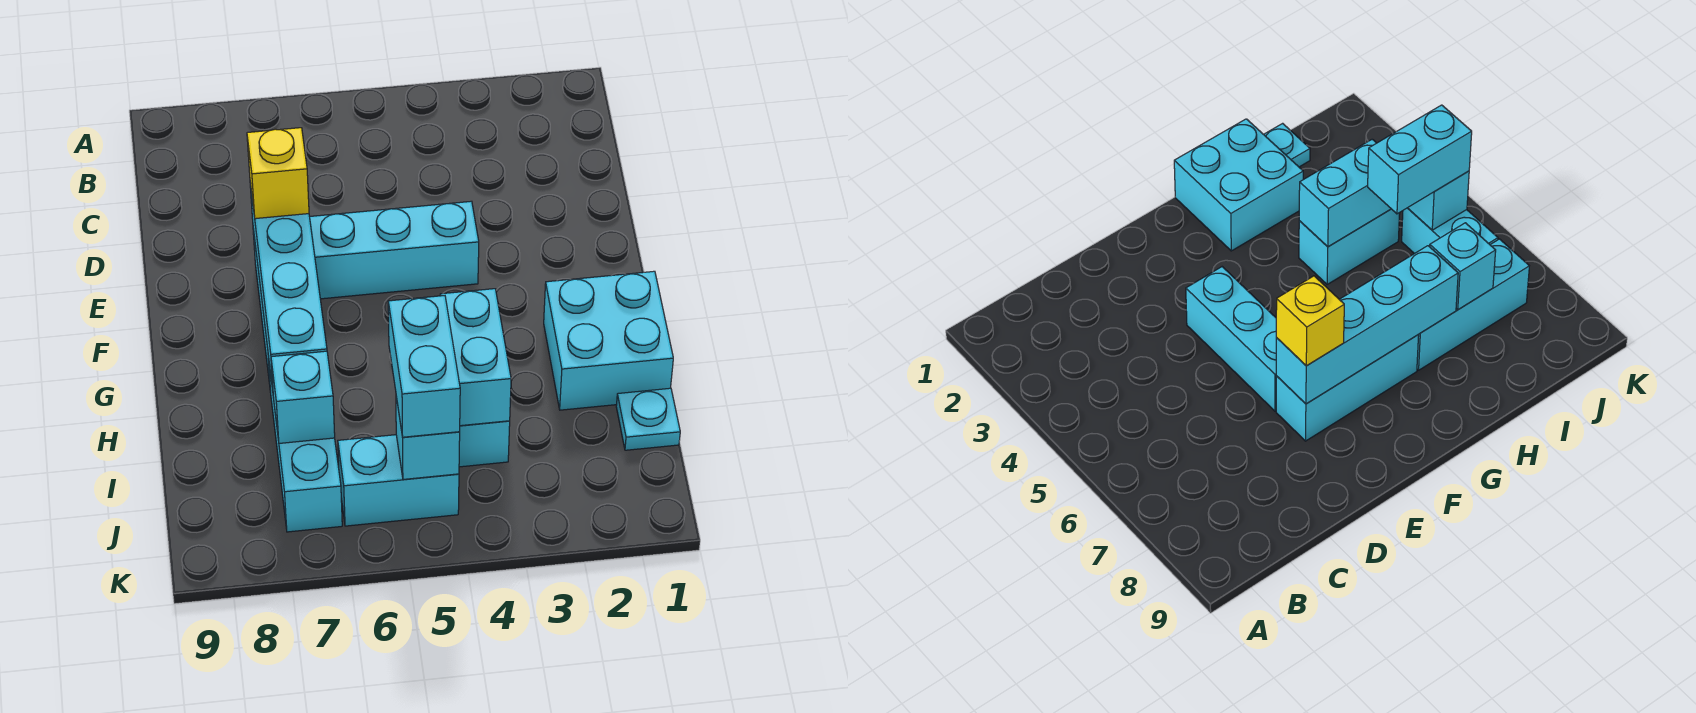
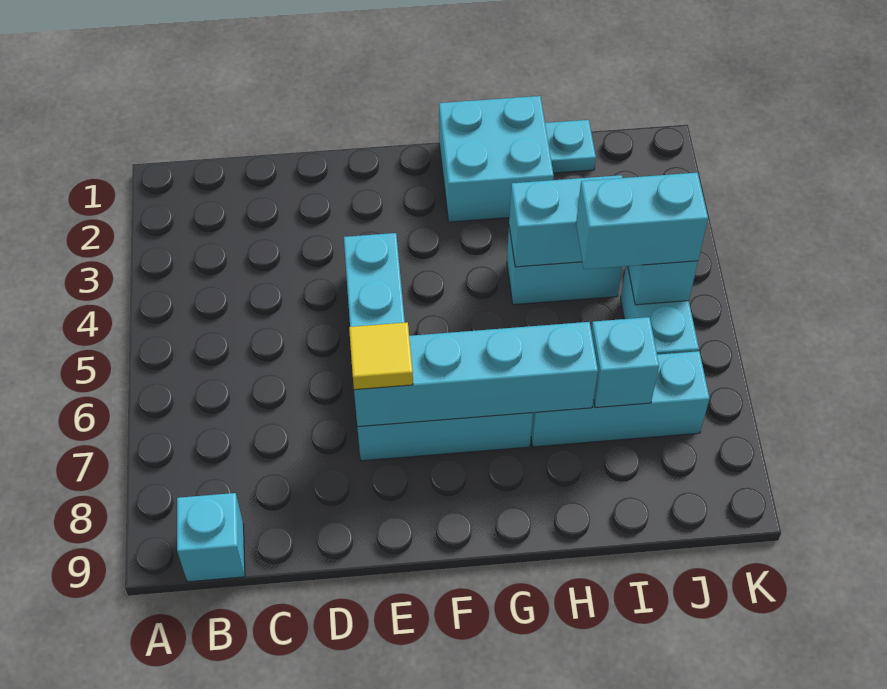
none -> cyan 1x1 brick [177,493,245,582]
yellow 1x1 brick [247,128,309,219] -> yellow 1x1 tile [349,322,413,390]

